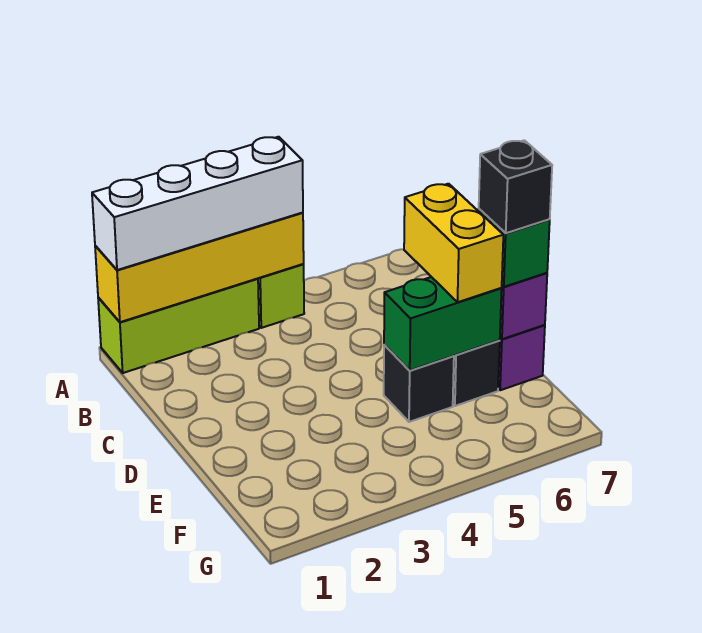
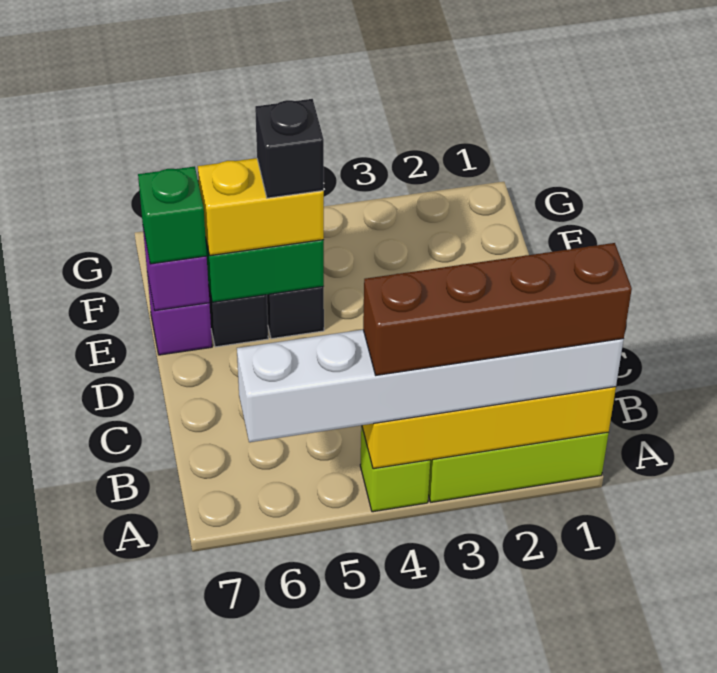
white 1x4 brick [92,137,303,270] -> white 1x6 brick [237,330,624,442]
none -> brown 1x4 brick [363,243,632,375]
yellow 1x2 brick [404,184,503,302] -> yellow 1x2 brick turned to [198,158,324,256]
black 1x1 brick [479,140,552,233] -> black 1x1 brick moved to [255,99,324,198]

